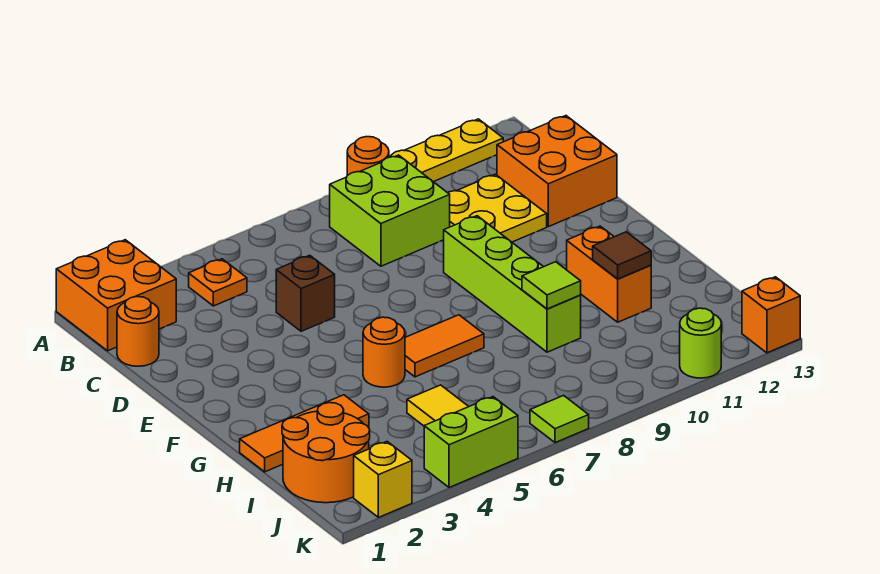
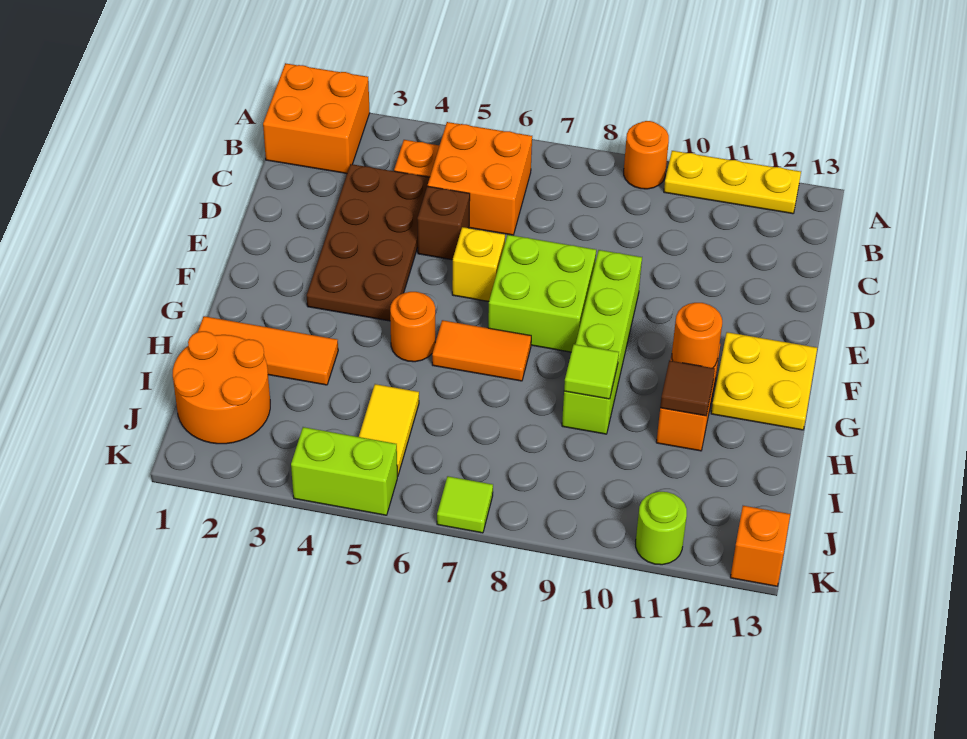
lime 2x2 brick [330,155,450,266] -> lime 2x2 brick moved to [488,235,596,352]
orange 1x1 round brick [117,297,159,366] -> orange 1x1 round brick moved to [672,303,722,368]
none -> brown 2x4 plate [307,164,430,321]
yellow 2x2 plate [447,174,547,242] -> yellow 2x2 plate moved to [711,332,817,430]
orange 2x2 brick [497,116,617,227] -> orange 2x2 brick moved to [428,122,532,235]
yellow 1x1 brick [354,442,412,517] -> yellow 1x1 brick moved to [452,227,505,301]

